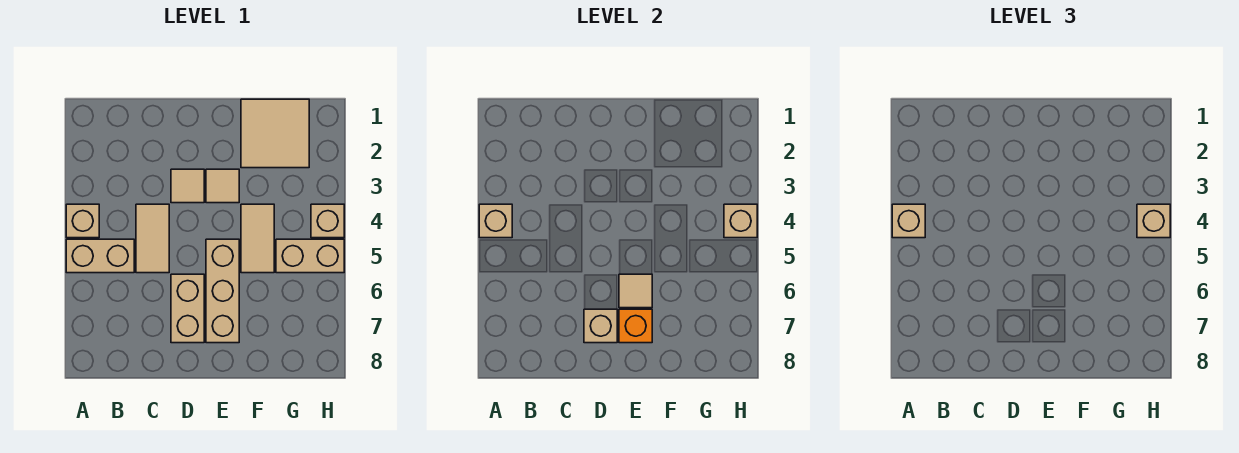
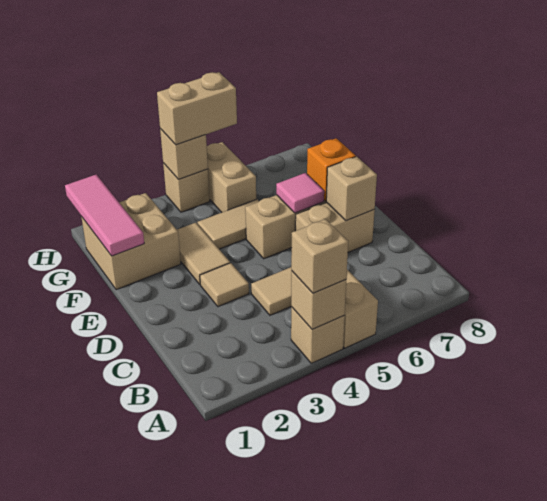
tan 1x1 tile [206,169,239,203] -> tan 1x2 tile [177,223,230,284]
tan 1x1 tile [619,274,652,308] -> pink 1x1 tile [276,173,324,213]
tan 2x2 tile [241,99,309,168] -> tan 2x2 brick [81,193,181,290]
none -> pink 1x3 tile [65,174,144,256]
tan 1x1 brick [1137,204,1170,238] -> tan 1x2 brick [157,72,237,145]

